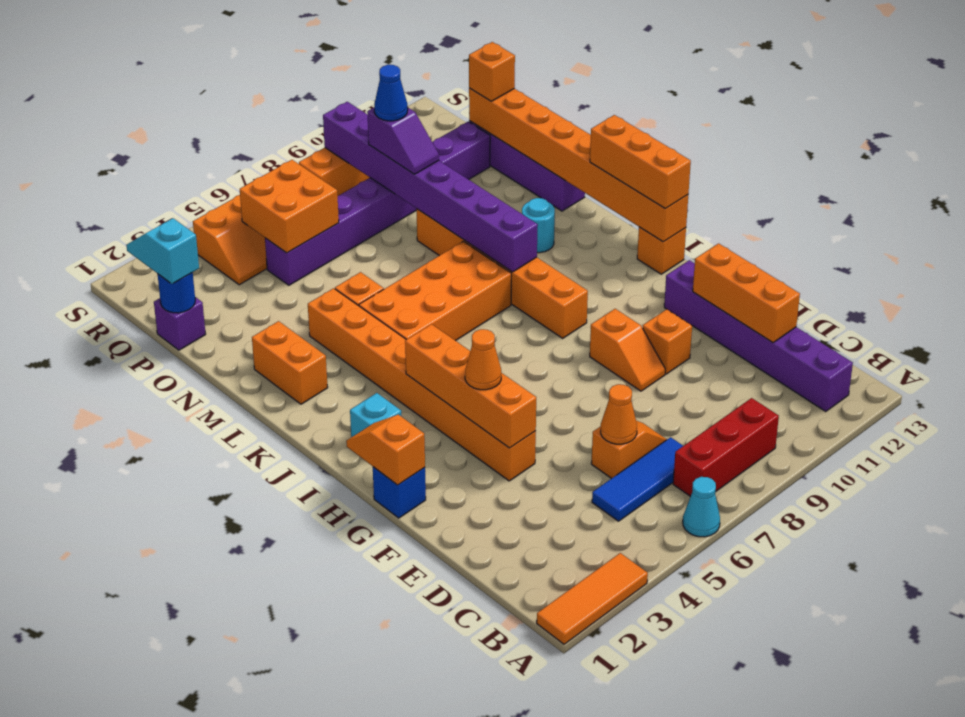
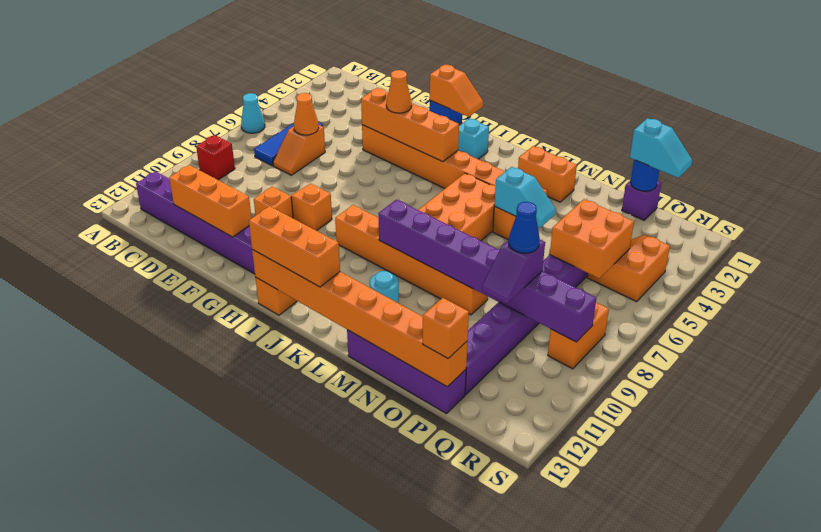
orange 1x3 tile [537,553,648,644] -> none
red 1x3 brick [673,398,779,496] -> red 1x1 brick [196,135,235,180]
none -> cyan 1x2 slope [494,167,556,227]
purple 1x2 slope [367,108,439,174] -> purple 1x2 slope turned to [482,240,545,303]

